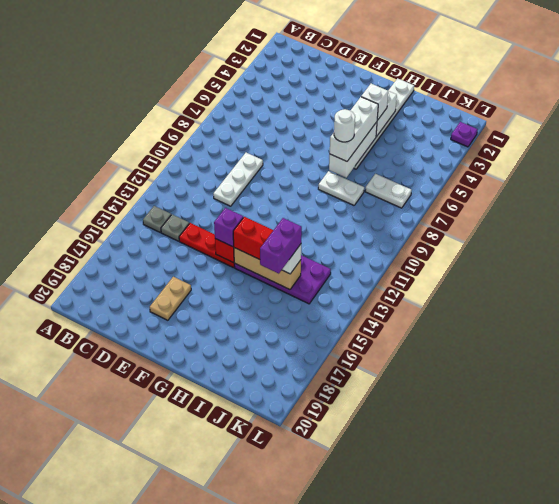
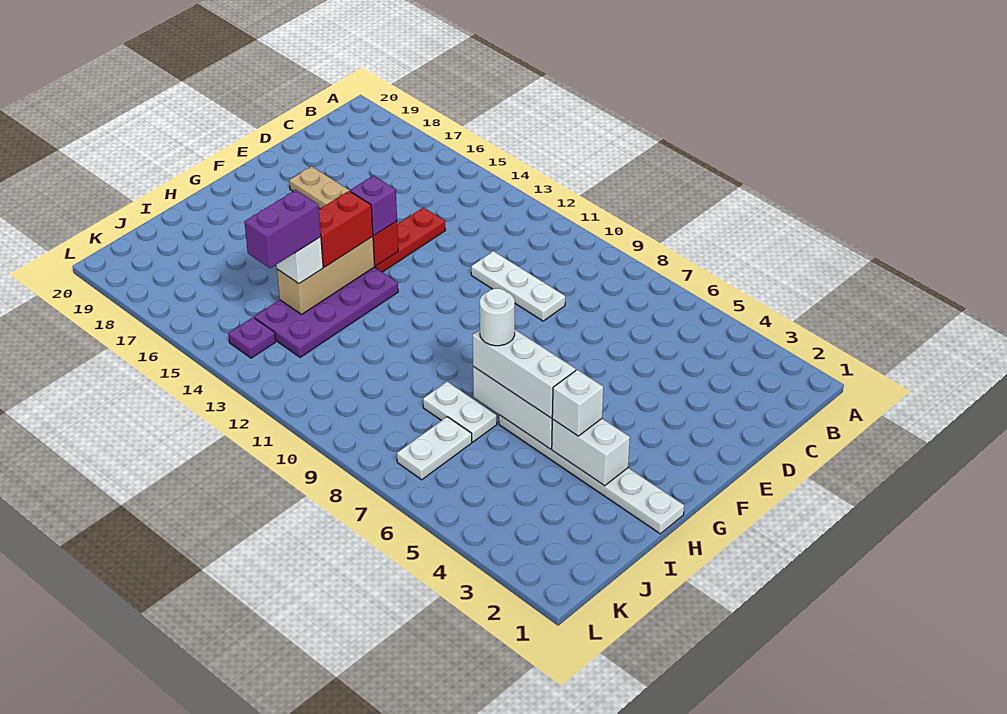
grey 1x1 plate [143,206,171,232] -> none
grey 1x1 plate [161,214,189,241] -> none
white 1x2 plate [318,171,364,205] -> white 1x2 plate turned to [423,382,497,442]
purple 1x2 brick [260,218,302,274] -> purple 1x2 brick turned to [244,190,321,268]
purple 1x1 plate [451,122,478,147] -> purple 1x1 plate moved to [228,317,276,358]

